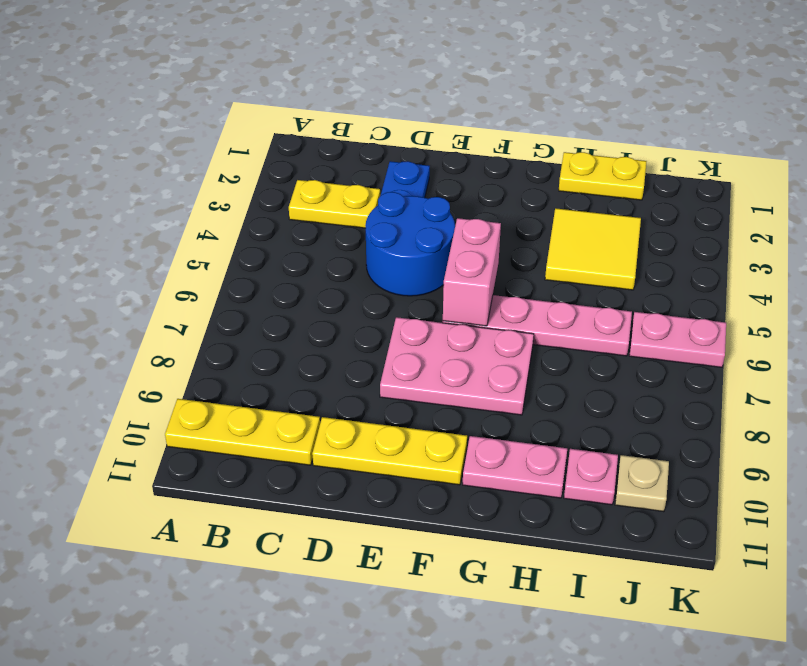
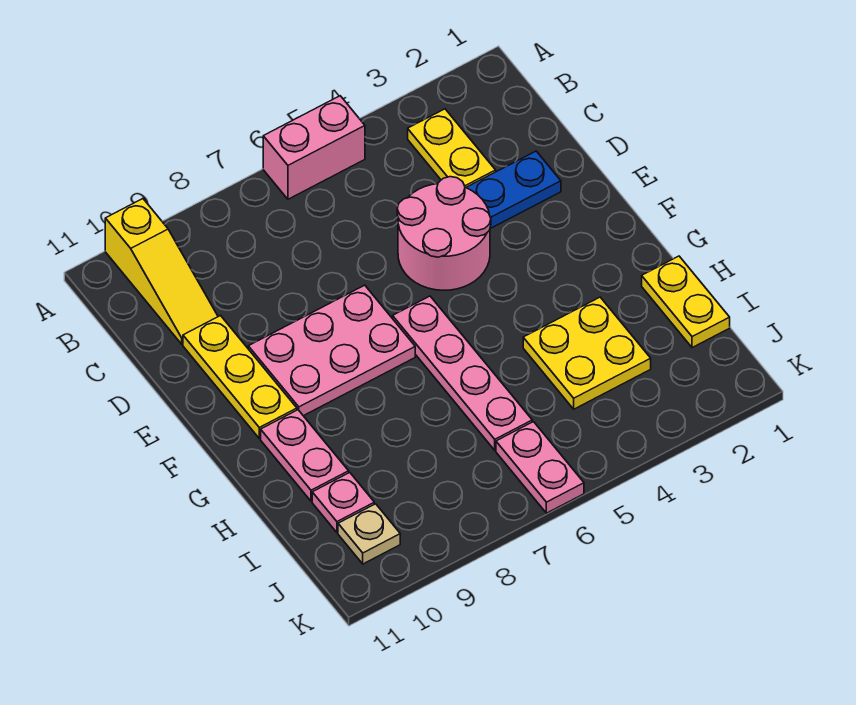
yellow 1x3 plate [165,399,320,465] -> yellow 1x3 slope [105,199,218,344]
blue 2x2 round brick [365,192,455,296] -> pink 2x2 round brick [397,177,491,290]
pink 2x3 plate [380,317,534,415] -> pink 2x3 plate turned to [248,285,415,416]
pink 1x2 brick [443,218,501,326] -> pink 1x2 brick moved to [263,96,365,199]
yellow 2x2 tile [545,208,641,290] -> yellow 2x2 plate [523,297,651,409]

